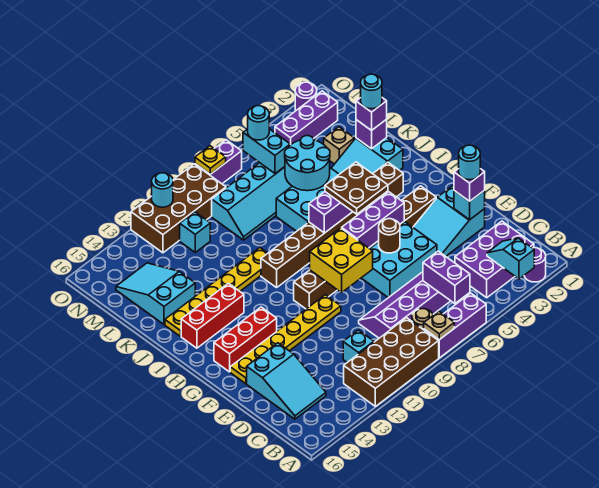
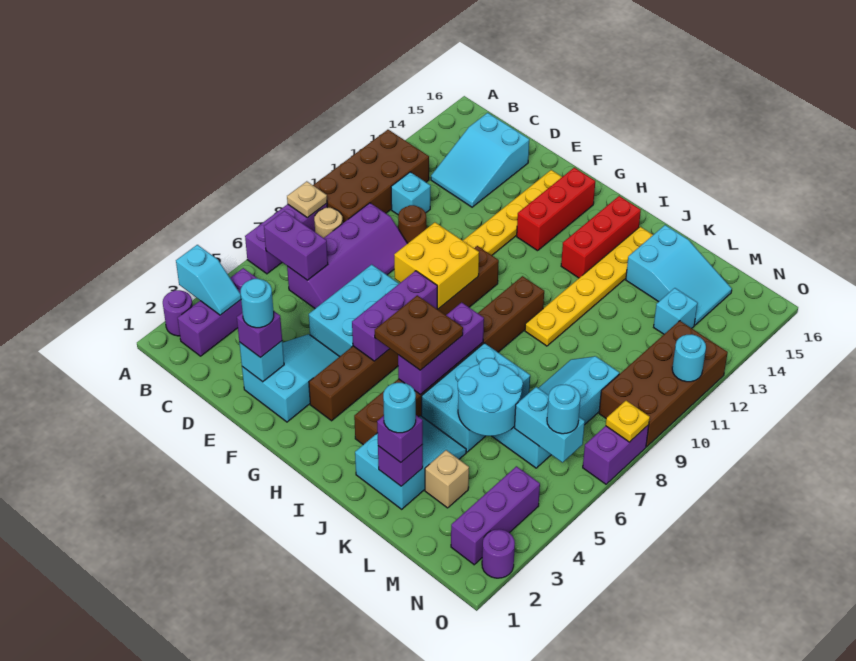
purple 2x3 brick [455,221,534,298] -> purple 1x3 brick [178,268,258,356]
cyan 2x3 slope [247,343,326,419] -> cyan 2x3 slope turned to [431,113,529,207]
brown 1x1 round brick [379,219,400,253] -> brown 1x1 round brick moved to [398,205,426,243]
cyan 1x1 brick [180,212,210,252] -> cyan 1x1 brick moved to [654,288,698,334]

